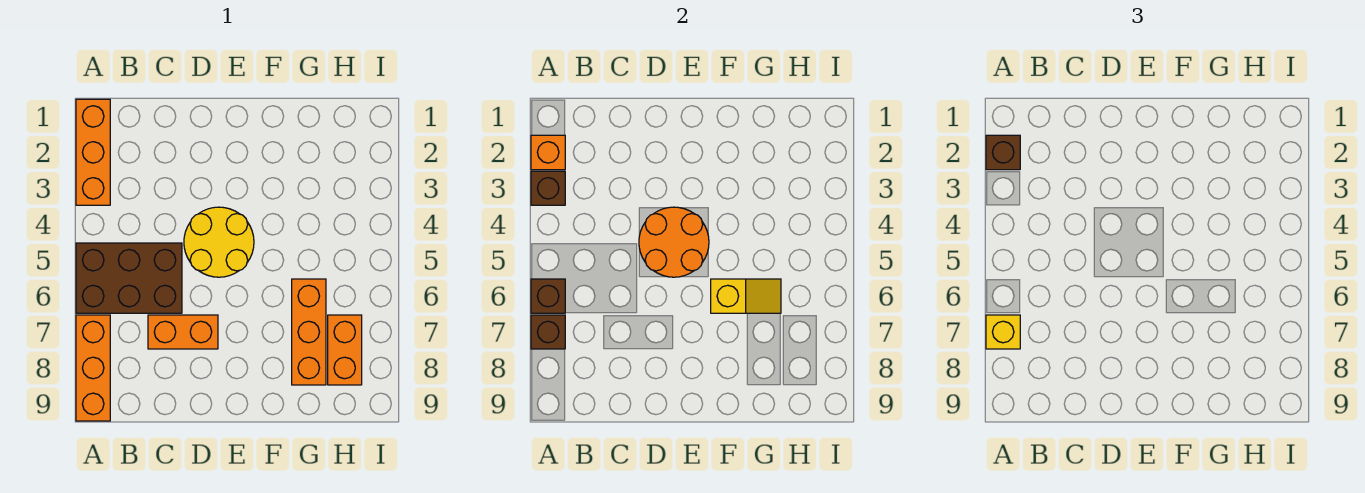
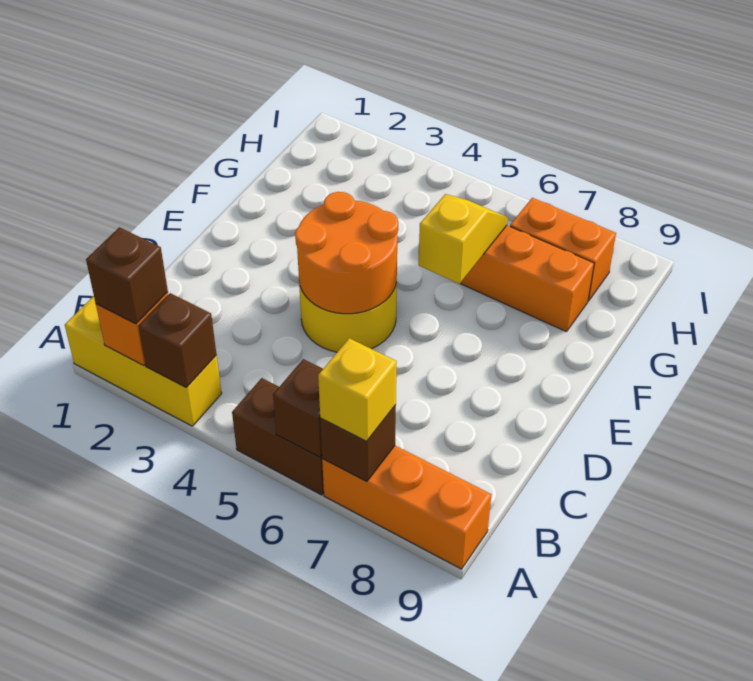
orange 1x3 brick [76,99,110,205] -> yellow 1x3 brick [65,296,222,426]
brown 2x3 brick [76,243,182,313] -> brown 1x2 brick [232,378,324,495]
orange 1x2 brick [148,315,218,349] -> none

